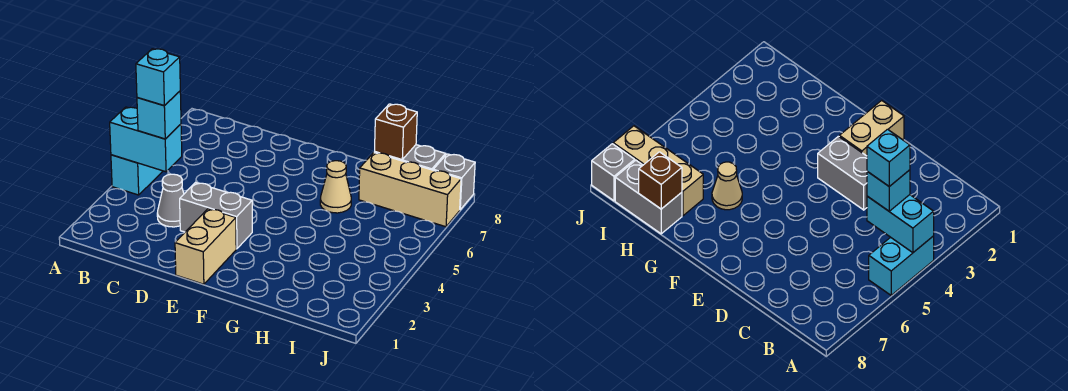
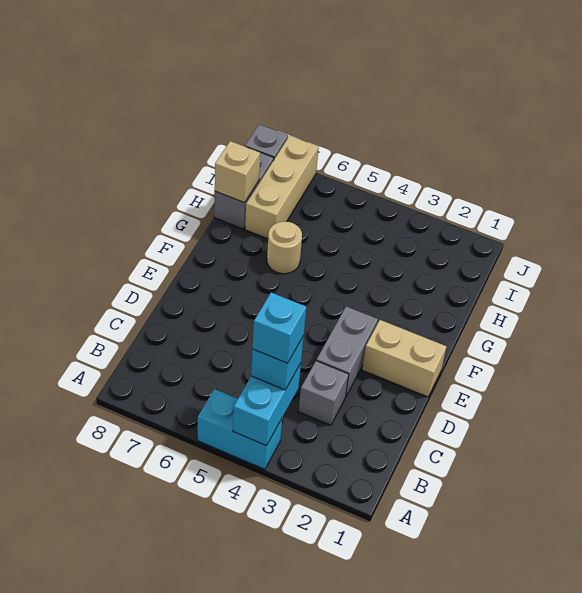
grey 1x1 cone [157,174,184,227] -> grey 1x1 brick [299,361,349,425]
tan 1x1 cone [320,161,351,213] -> tan 1x1 round brick [267,222,302,274]
brown 1x1 brick [375,104,417,160] -> tan 1x1 brick [215,141,260,203]

